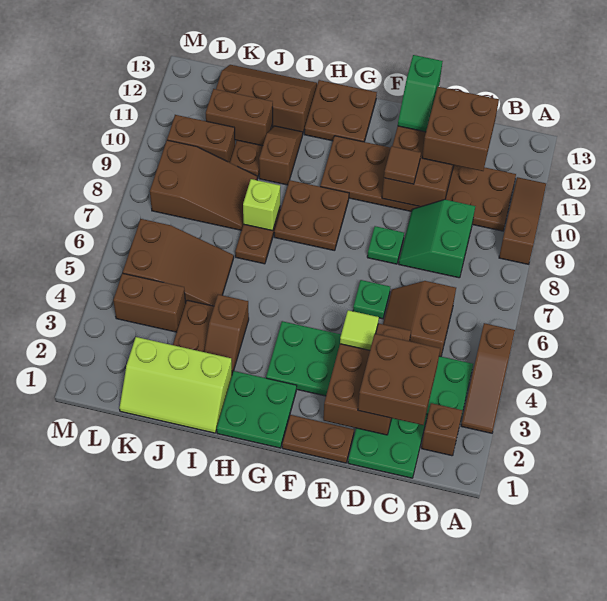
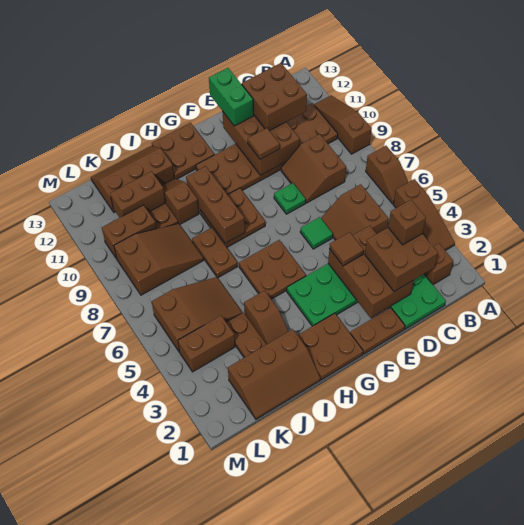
none -> brown 1x2 slope [366,146,408,204]
none -> brown 1x1 brick [388,200,426,245]
green 2x2 slope [399,200,475,278] -> brown 2x2 slope [281,134,346,203]
lime 1x1 tile [340,310,379,350] -> brown 1x1 tile [329,232,364,266]
green 1x1 plate [353,280,390,319] -> green 1x1 tile [300,217,333,249]
green 1x2 slope [398,55,443,132] -> green 1x2 brick [209,68,253,126]
green 2x2 plate [217,371,297,448] -> brown 2x2 plate [298,313,363,380]
none -> brown 2x2 plate [239,240,306,299]
none -> brown 1x3 brick [186,166,245,243]
lime 2x3 slope [120,337,232,433] -> brown 2x3 slope [228,329,320,419]
lime 1x1 brick [243,179,280,231] -> none

